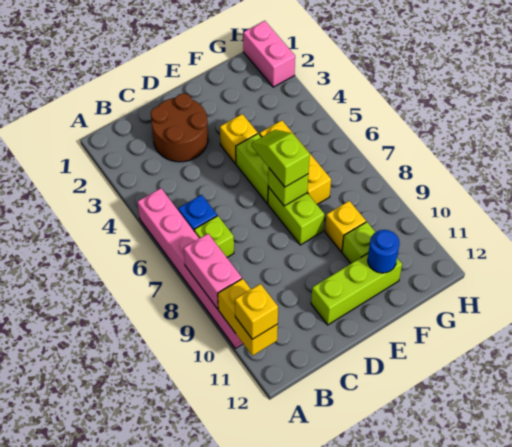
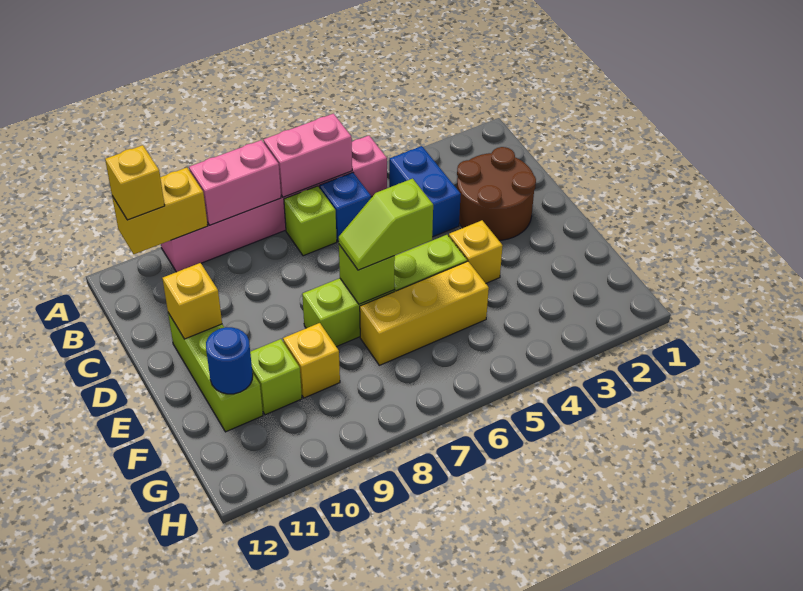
none -> blue 1x2 brick [389,146,461,237]
none -> yellow 1x1 brick [162,263,222,339]
lime 1x2 slope [252,130,310,187] -> lime 1x2 slope turned to [338,179,433,270]
pink 1x2 brick [243,21,295,87] -> pink 1x2 brick moved to [263,114,352,197]

